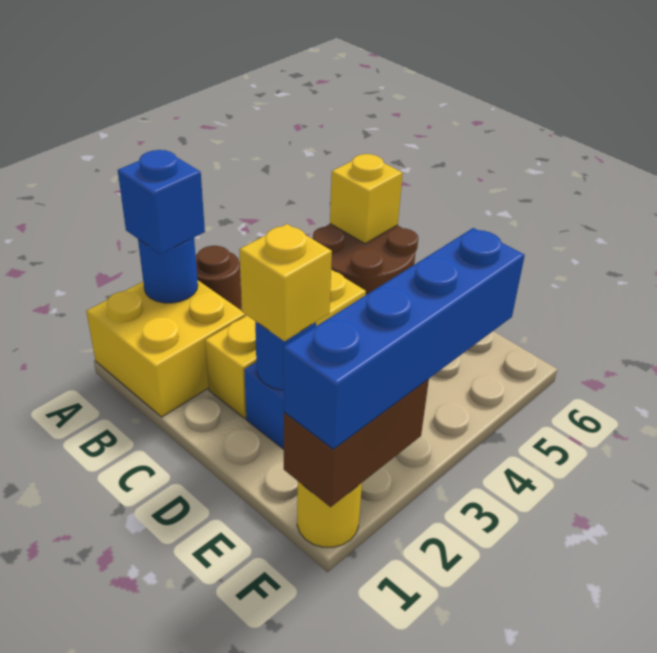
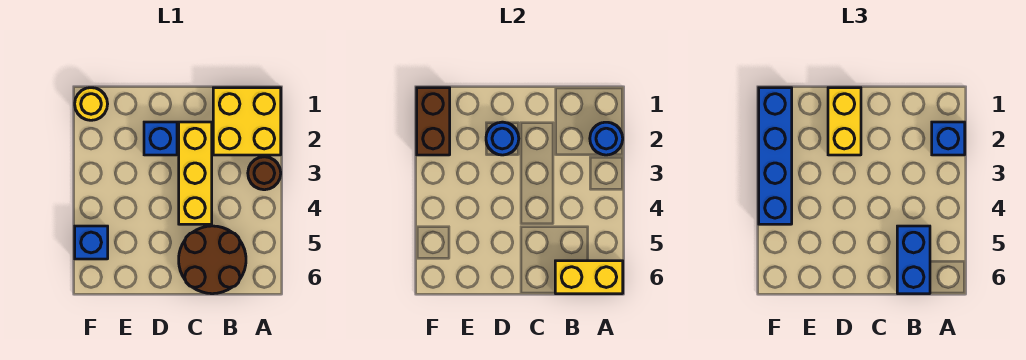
none -> blue 1x2 brick [897,226,930,294]
yellow 1x1 brick [330,154,403,244] -> yellow 1x2 brick [555,261,623,294]
yellow 1x1 brick [239,224,332,341] -> yellow 1x2 brick [828,88,861,155]
none -> blue 1x1 brick [75,226,108,259]

